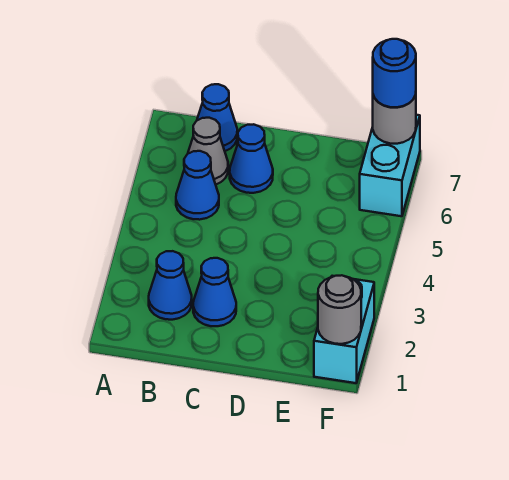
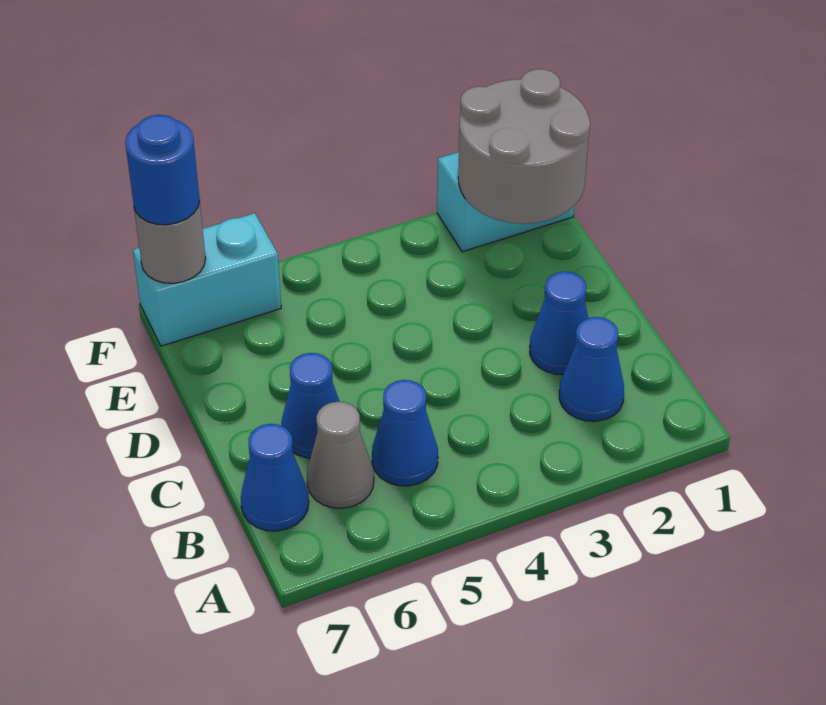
grey 1x1 round brick [318,275,361,344] -> grey 2x2 round brick [458,69,590,224]

